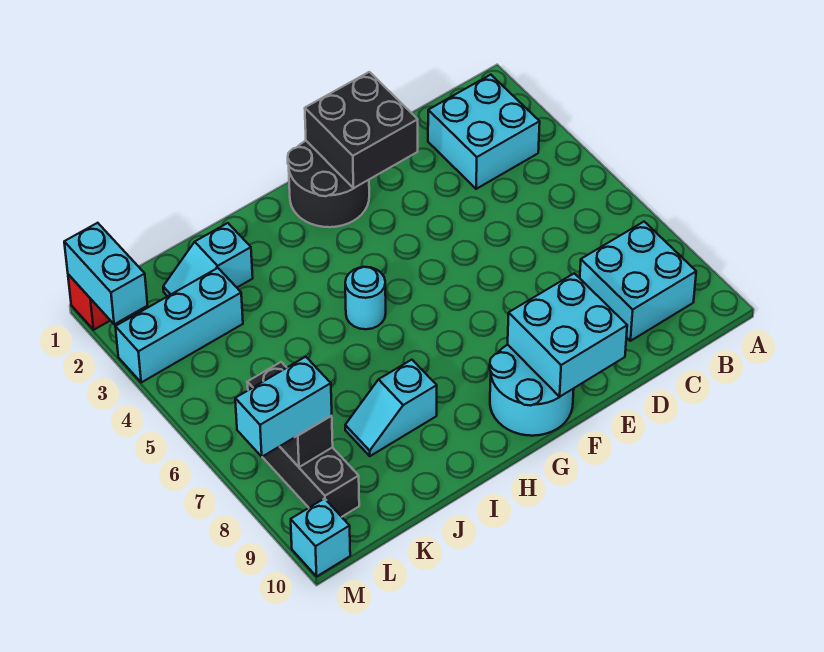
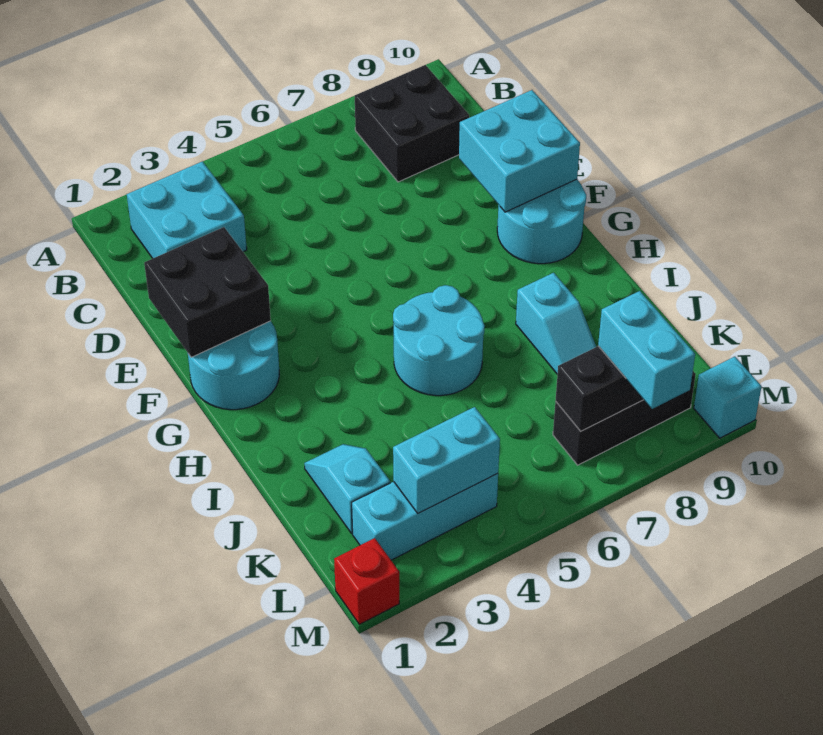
cyan 2x2 brick [580,222,696,341] -> black 2x2 brick [355,65,469,182]
black 2x2 round brick [288,141,369,227] -> cyan 2x2 round brick [188,321,279,410]
cyan 1x1 round brick [345,267,386,329] -> cyan 2x2 round brick [393,285,485,396]
cyan 1x2 slope [163,223,253,296] -> cyan 1x2 slope turned to [304,444,390,533]
cyan 1x3 brick [115,268,243,382] -> cyan 1x3 brick turned to [352,474,498,560]
cyan 1x2 brick [64,223,147,324] -> cyan 1x2 brick moved to [393,407,500,513]

